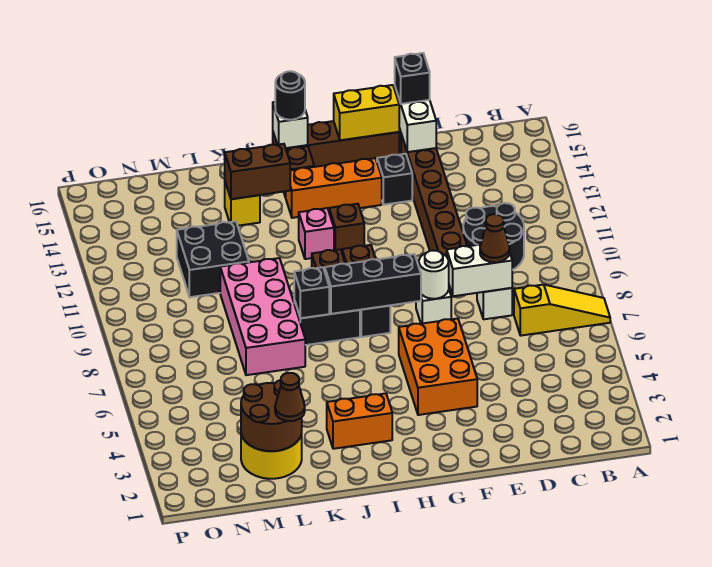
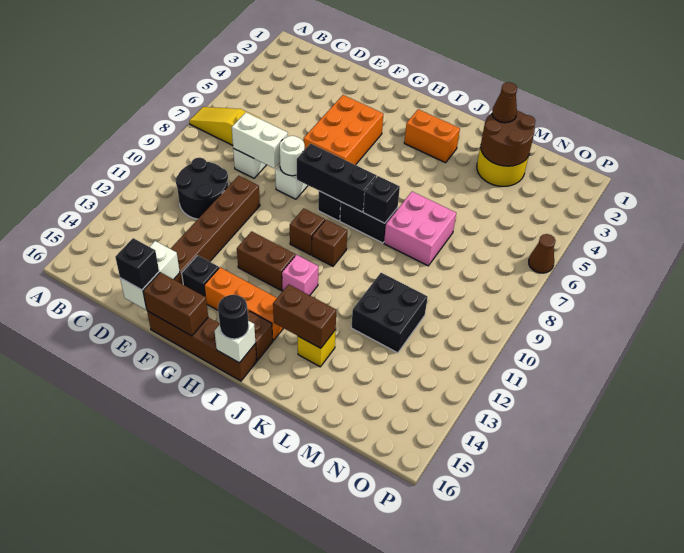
brown 1x1 cone [480,214,509,262] -> brown 1x1 cone moved to [529,234,556,273]
yellow 1x2 brick [334,85,399,140] -> brown 1x2 brick [143,272,208,336]
brown 1x1 brick [329,204,364,252] -> brown 1x2 brick [237,231,295,290]
pink 2x4 brick [220,258,305,375] -> pink 2x2 brick [384,192,456,266]

